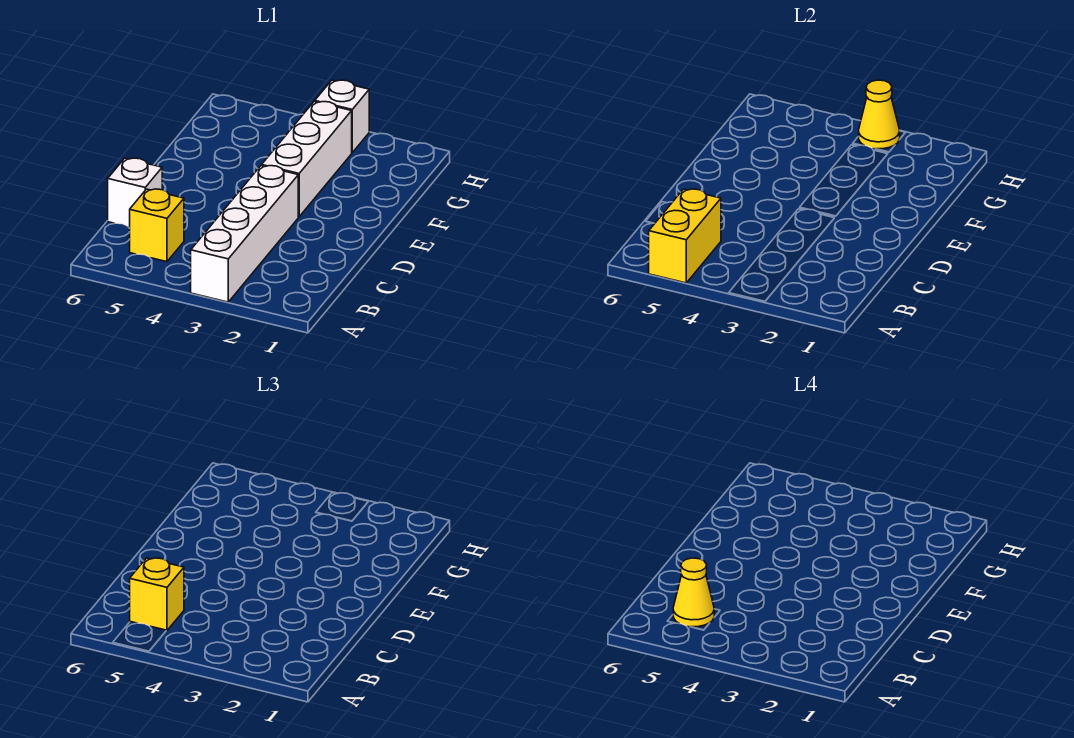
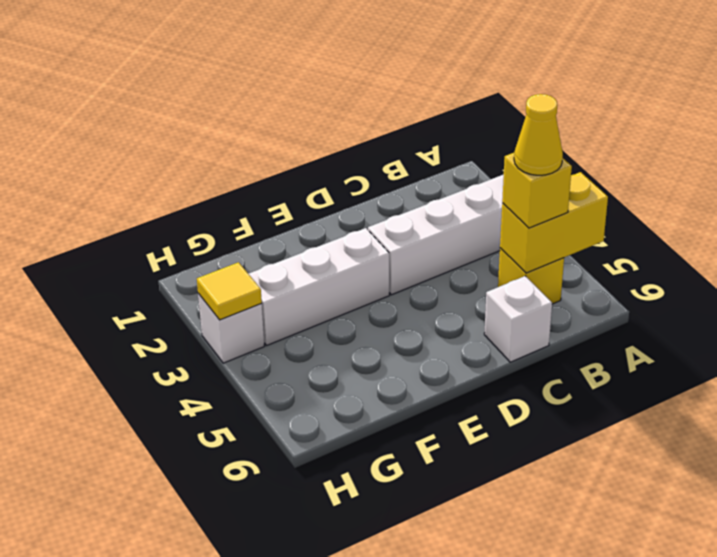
yellow 1x1 cone [859,80,900,149] -> yellow 1x1 tile [197,262,262,320]

